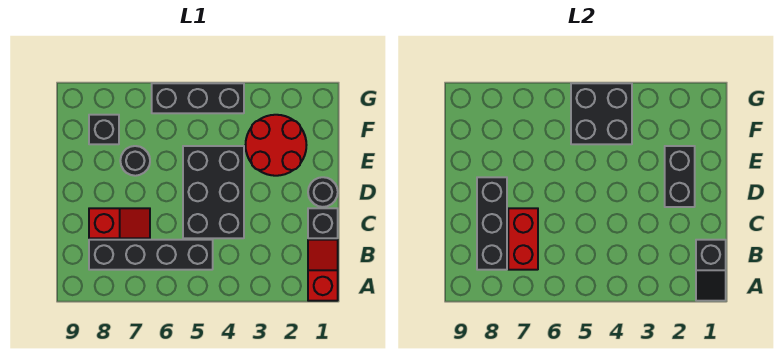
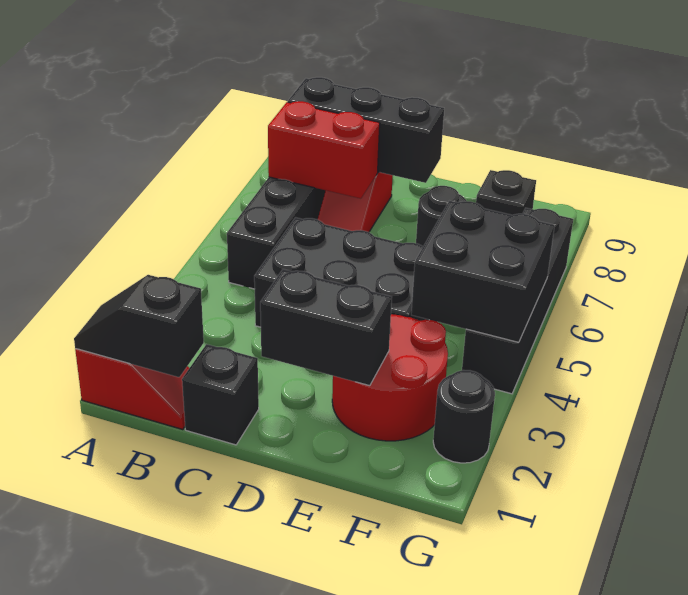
black 1x1 round brick [308,177,338,207] -> black 1x1 round brick moved to [433,370,495,463]
black 1x3 brick [152,83,244,113] -> black 1x4 brick [462,208,573,394]

